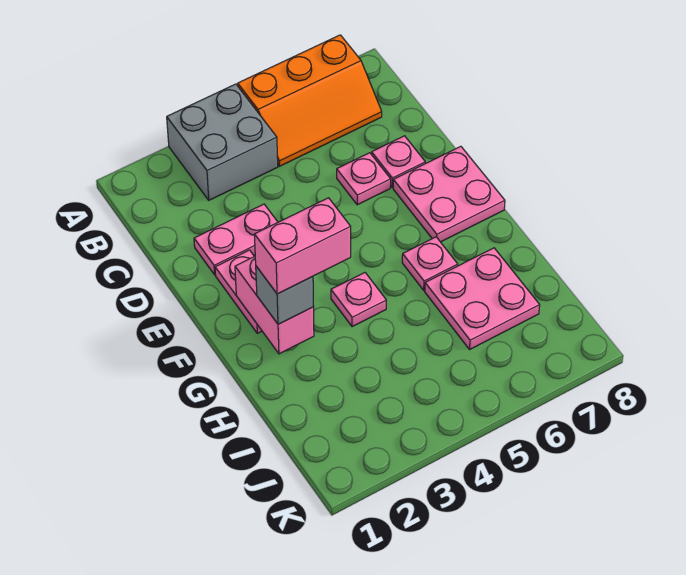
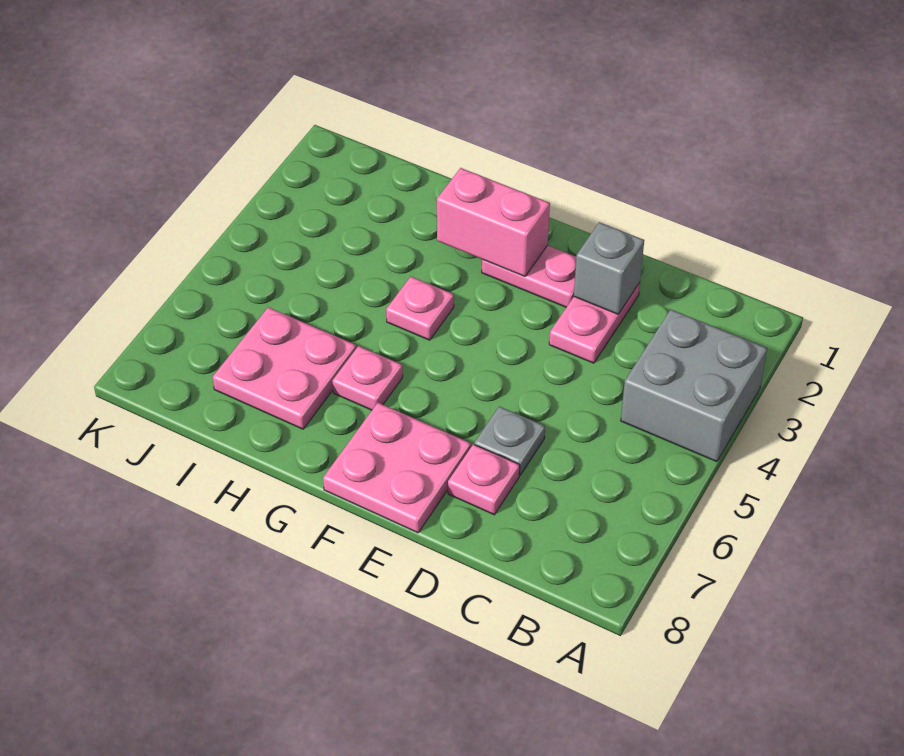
orange 2x3 slope [238,35,382,166] -> none
pink 1x1 plate [337,153,391,205] -> grey 1x1 plate [474,406,545,475]
grey 1x1 brick [256,266,314,324] -> grey 1x1 brick moved to [574,222,644,314]
pink 1x2 brick [254,198,351,294] -> none

